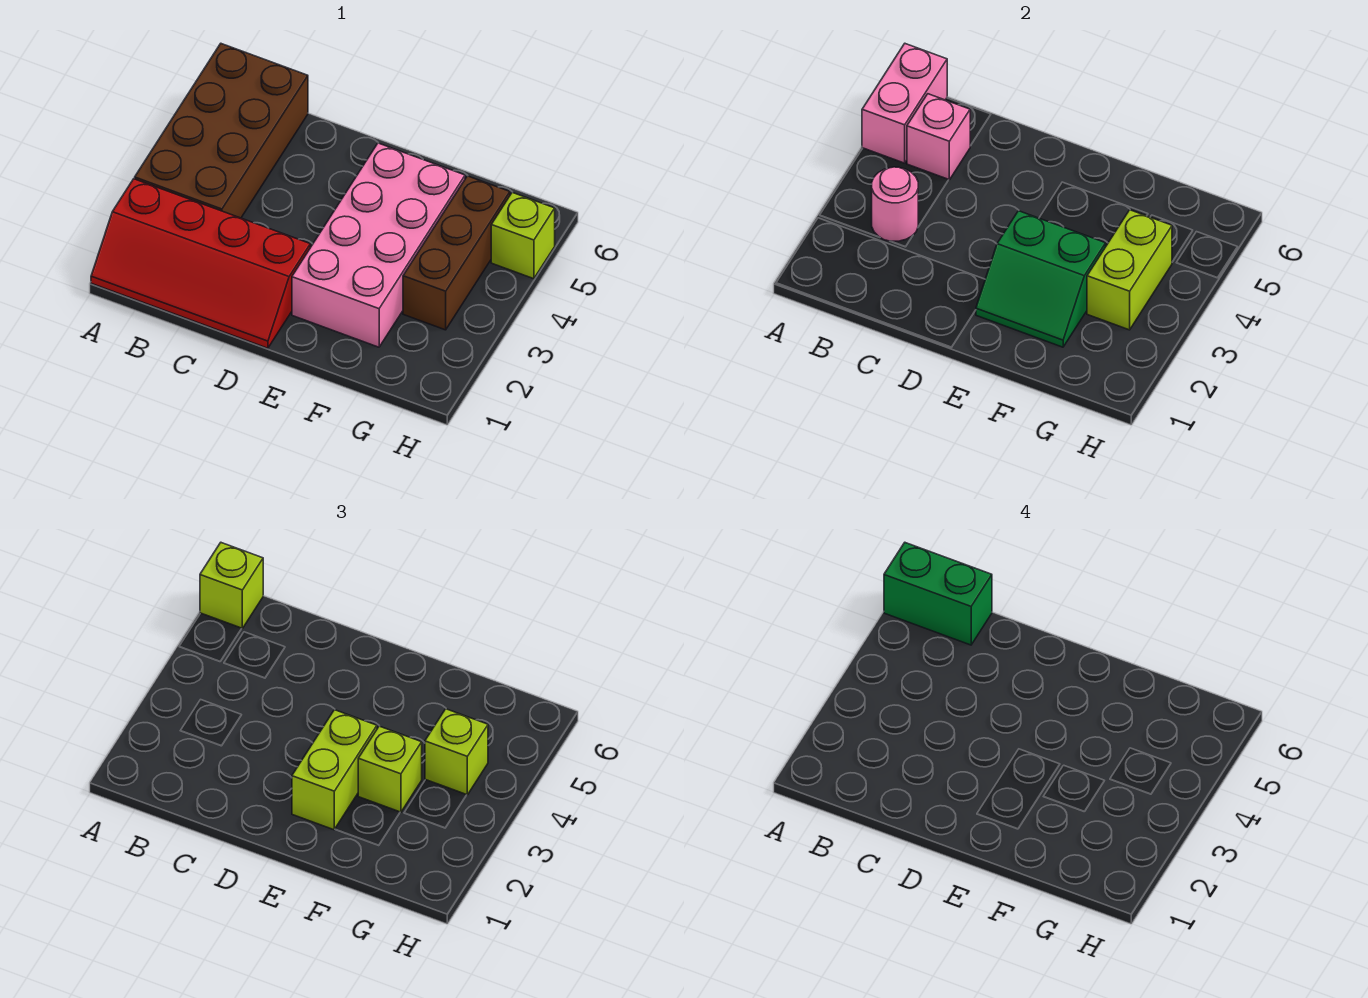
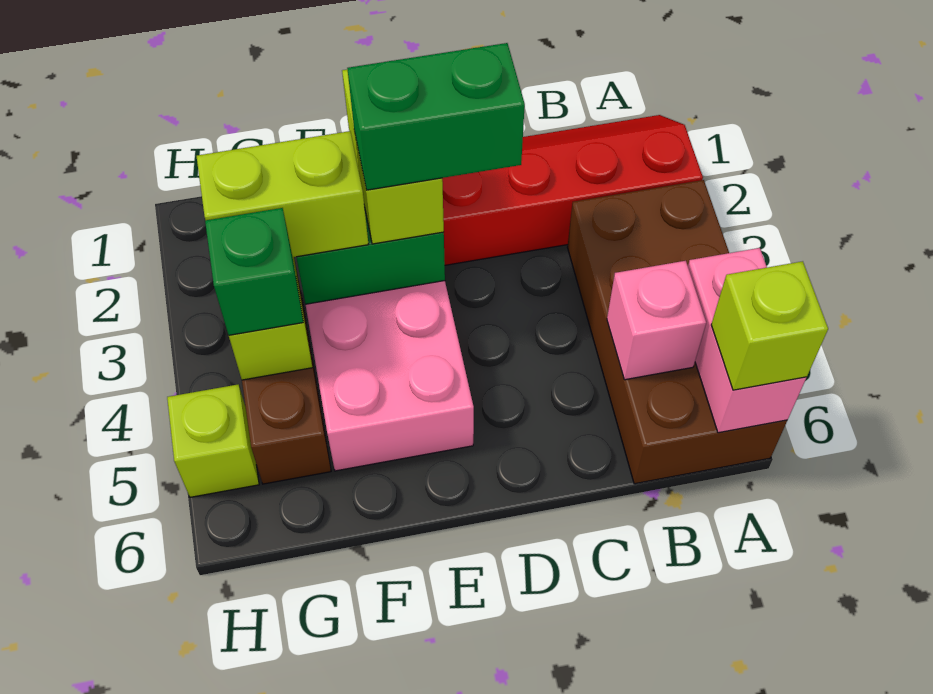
green 1x2 brick [884,543,992,645] -> green 1x2 brick moved to [347,43,525,190]
pink 1x1 round brick [872,167,918,241] -> none
lime 1x1 brick [358,726,422,812] -> lime 1x2 brick [197,131,368,257]
lime 1x1 brick [425,709,488,795] -> green 1x1 brick [205,208,303,335]

